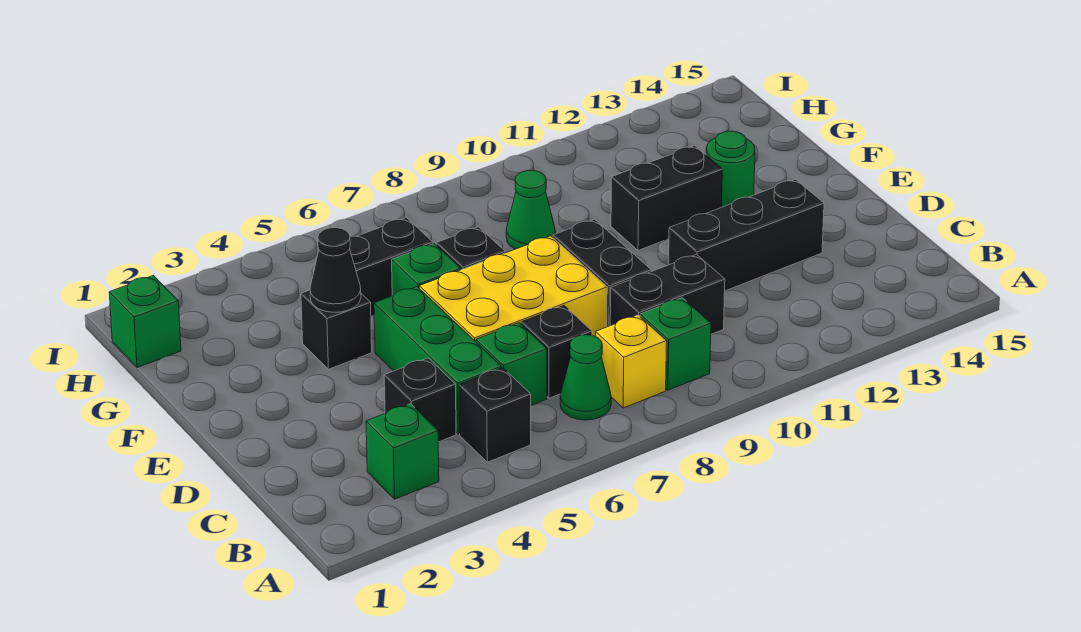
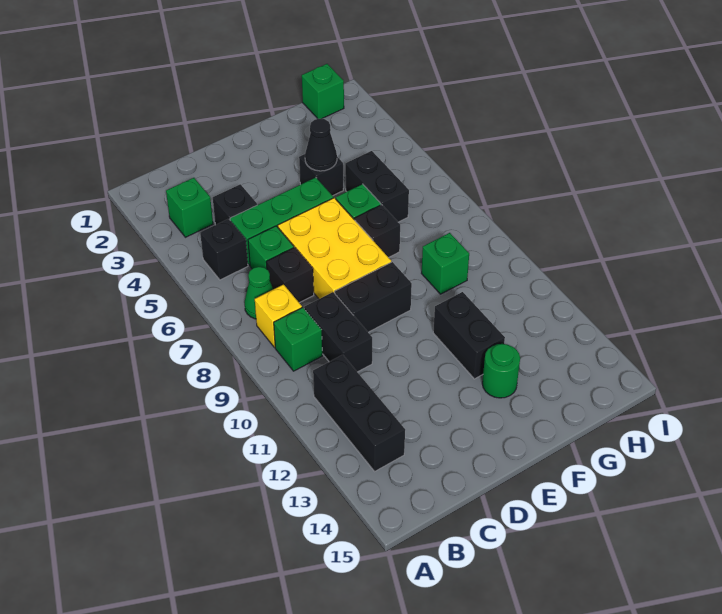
black 1x3 brick [669,179,824,291] -> black 1x3 brick moved to [313,355,405,471]
green 1x1 cone [506,170,555,249] -> green 1x1 brick [421,233,469,294]

